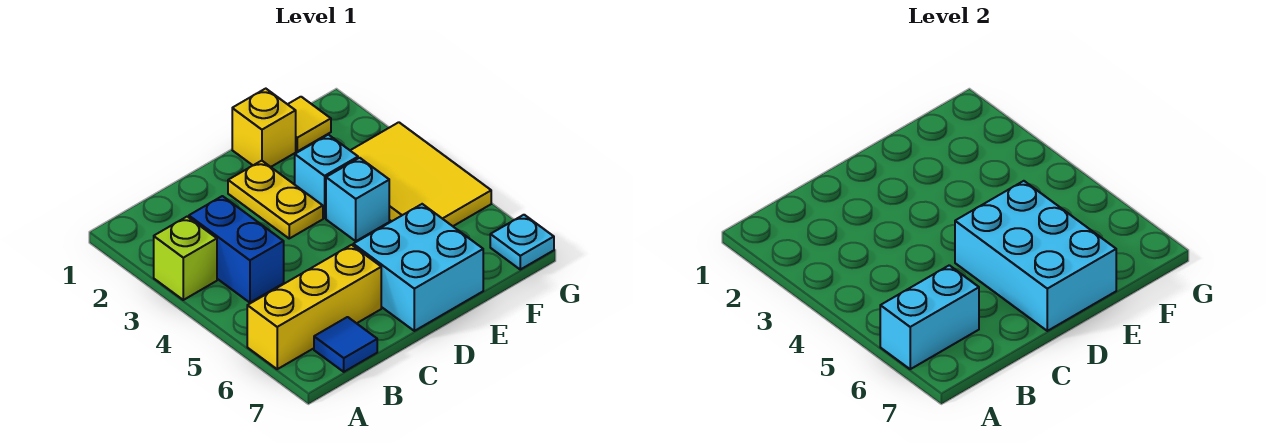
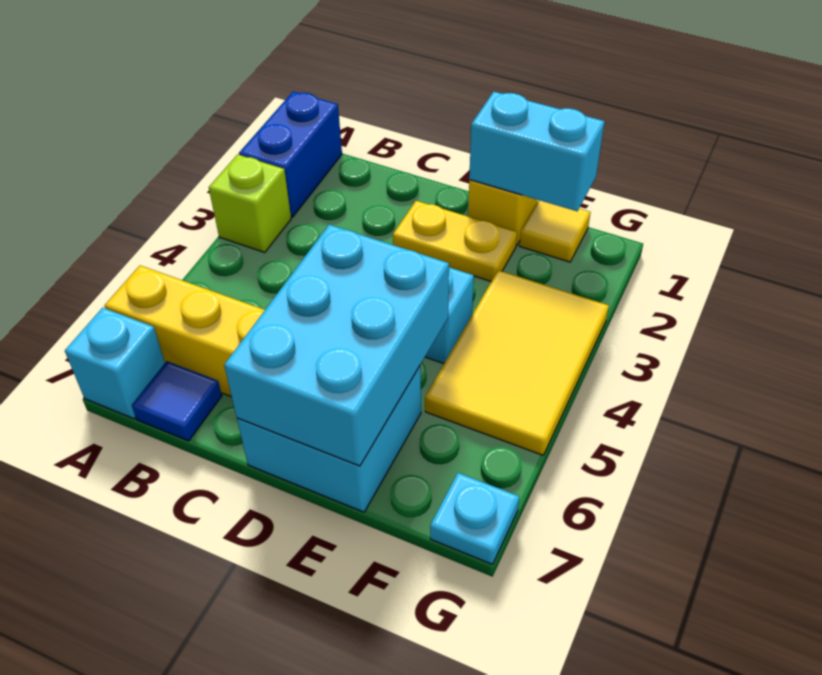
cyan 1x2 brick [880,265,979,369] -> cyan 1x2 brick moved to [469,92,605,211]
blue 1x2 brick [189,196,284,303] -> blue 1x2 brick moved to [239,91,342,217]
yellow 1x2 plate [228,161,323,238] -> yellow 1x2 plate turned to [393,201,517,282]
cyan 1x1 brick [295,135,358,218] -> cyan 1x1 brick moved to [65,308,165,419]

